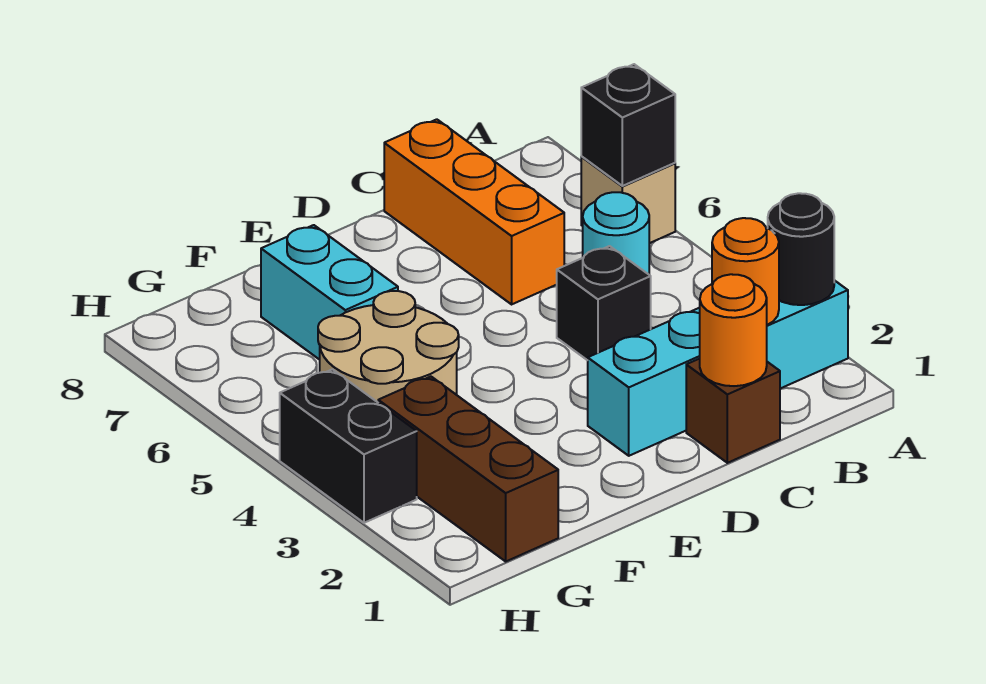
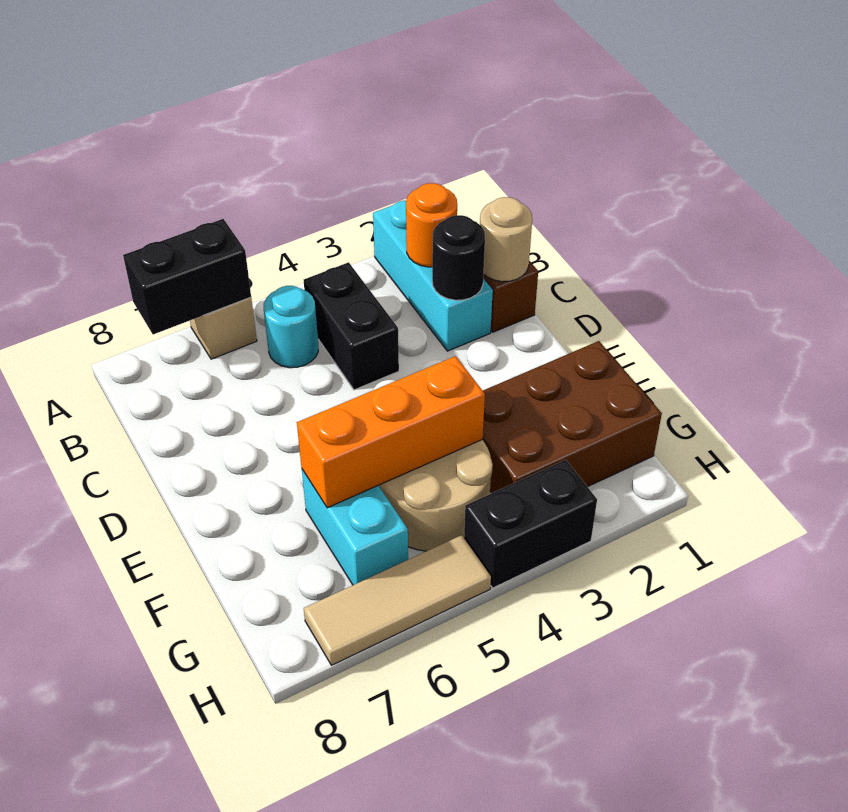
cyan 1x4 brick [588,280,848,456] -> cyan 1x3 brick [373,201,493,351]
black 1x1 round brick [768,193,834,305] -> black 1x1 round brick moved to [432,215,485,300]
black 1x1 brick [581,64,675,186] -> black 1x2 brick [123,219,251,334]
orange 1x1 round brick [700,274,767,386] -> tan 1x1 round brick [480,197,532,282]
black 1x1 brick [557,246,651,360] -> black 1x2 brick [304,262,399,390]
orange 1x3 brick [384,119,564,304] -> orange 1x3 brick moved to [297,356,485,508]
cyan 1x2 brick [261,225,398,360] -> cyan 1x2 brick turned to [302,470,408,585]
brown 1x3 brick [378,377,558,561] -> brown 2x3 brick [482,341,662,493]
none -> tan 1x3 tile [304,535,491,665]

